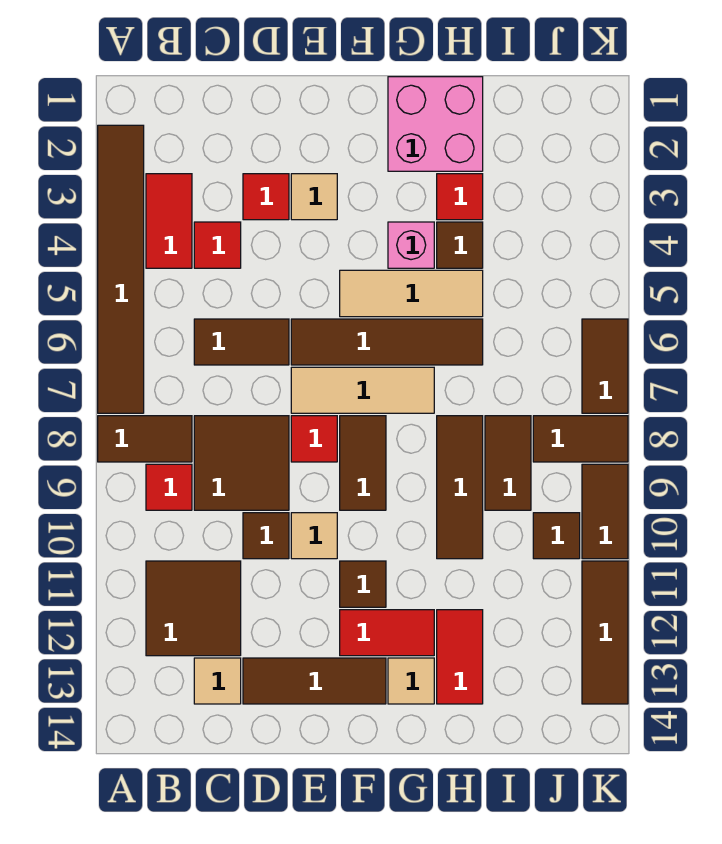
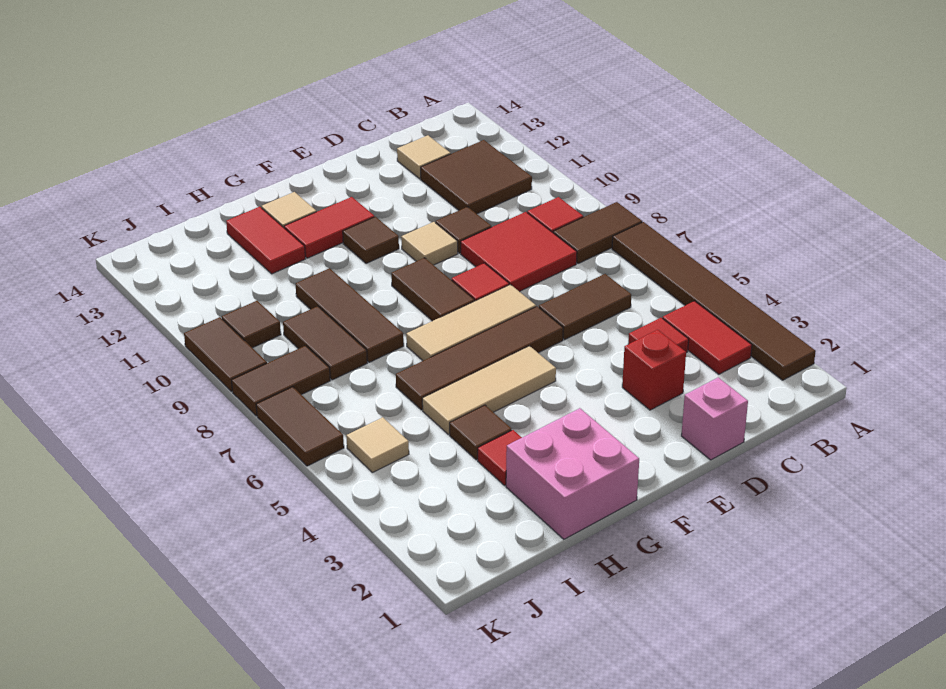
brown 2x2 tile [194,416,289,510] -> red 2x2 tile [461,212,577,292]
red 1x1 tile [243,174,289,220] -> red 1x1 brick [622,330,686,410]
brown 1x3 tile [243,658,386,704] -> none
tan 1x1 tile [291,174,337,220] -> tan 1x1 tile moved to [346,417,409,473]
pink 1x1 brick [388,222,434,268] -> pink 1x1 brick moved to [681,377,748,460]
brown 1x3 tile [582,561,628,704] -> none

